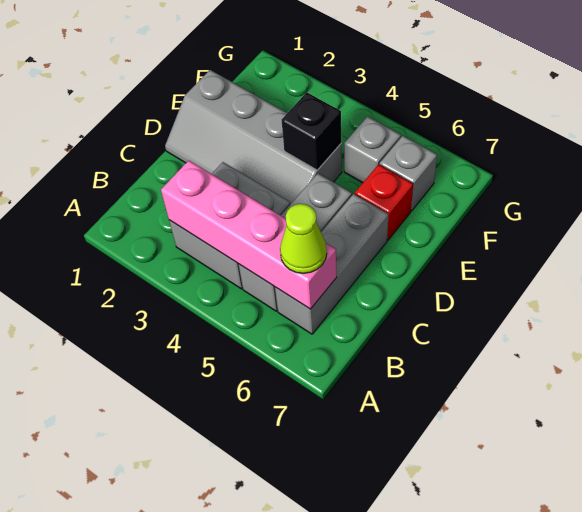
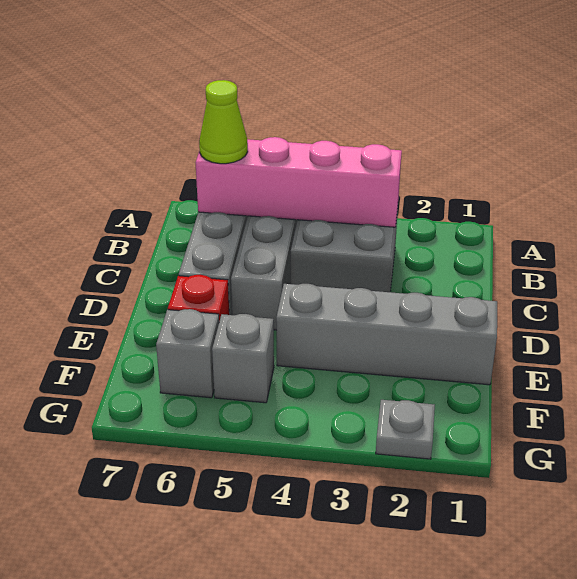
black 1x1 brick [282,92,341,170] -> none
none -> grey 1x1 plate [376,400,435,459]

